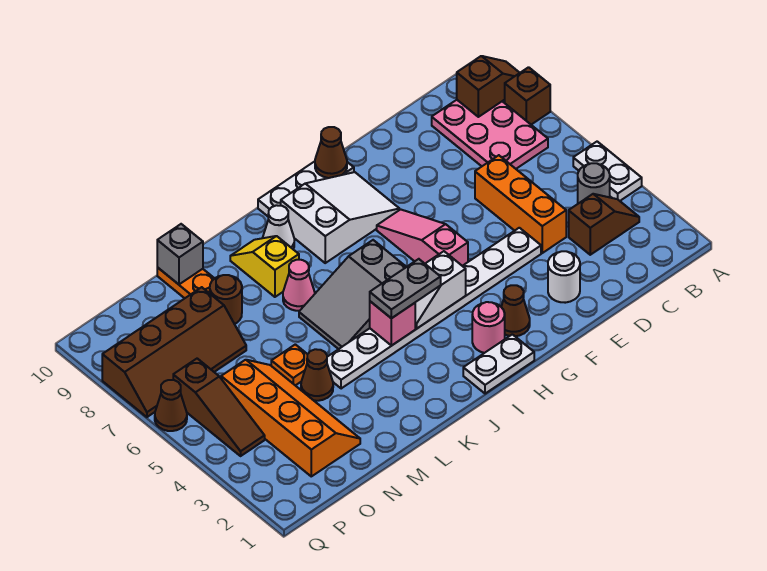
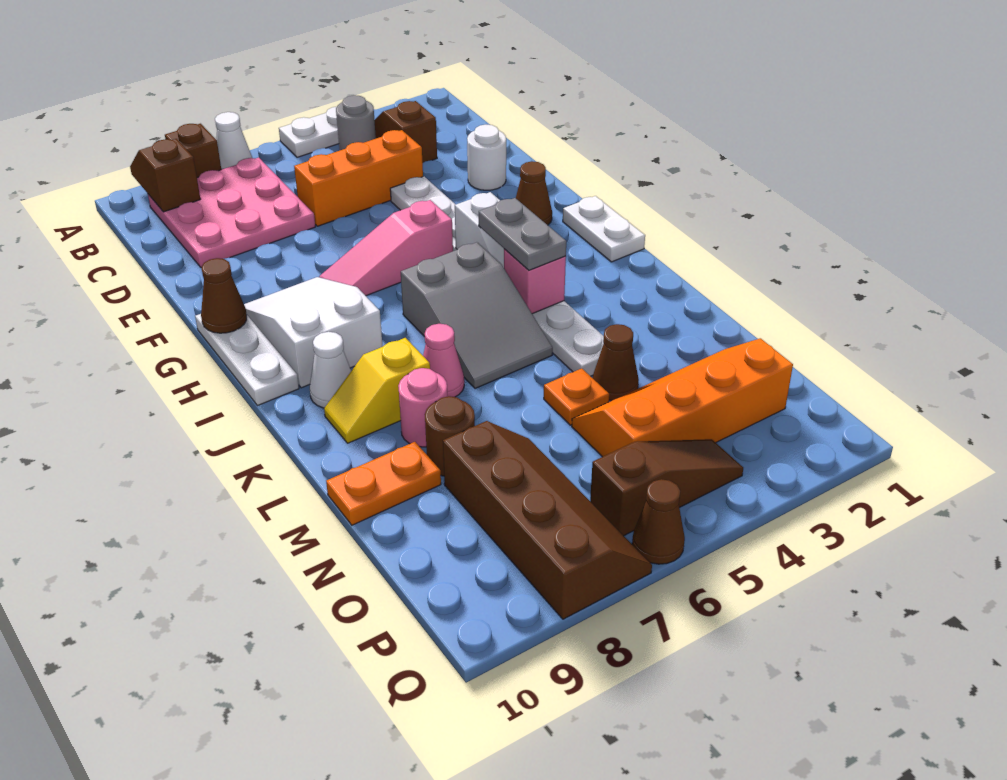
none -> white 1x1 cone [215,112,252,170]
pink 2x3 plate [432,100,548,169] -> pink 3x3 plate [148,158,315,267]
pink 1x1 round brick [472,302,505,353] -> pink 1x1 round brick moved to [398,368,447,447]
grey 1x1 brick [157,224,203,284] -> none

